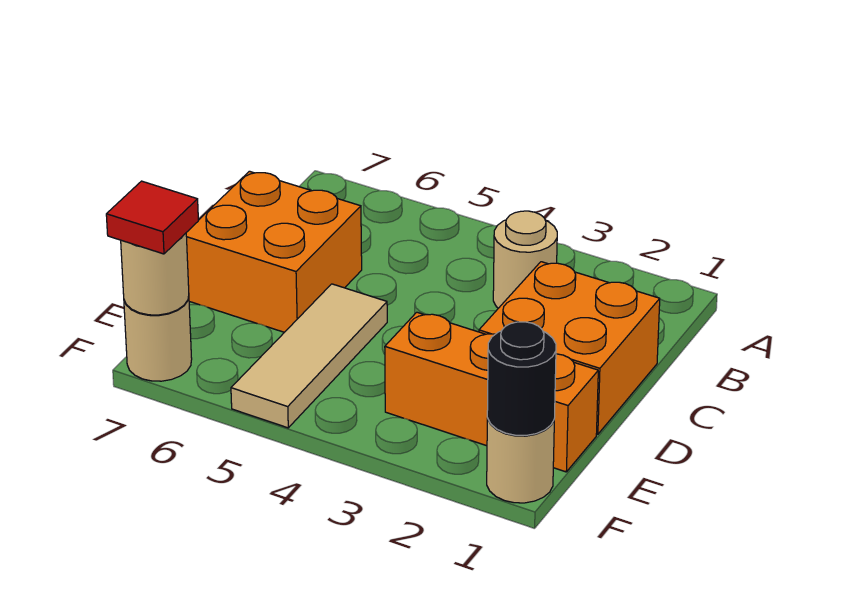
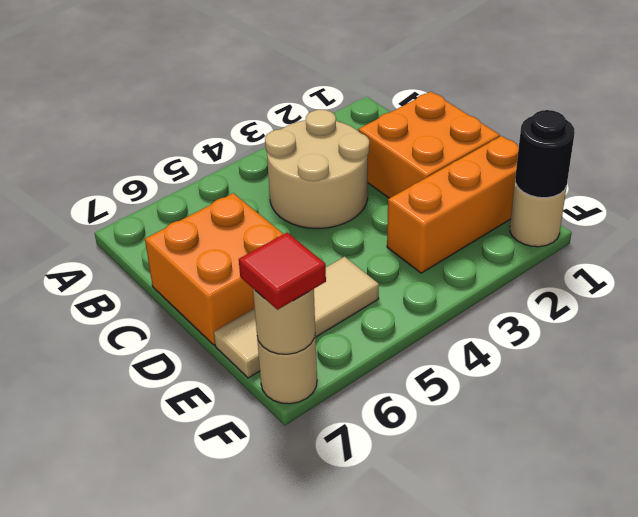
tan 1x1 round brick [493,211,557,308] -> tan 2x2 round brick [265,110,369,228]
tan 1x3 tile [231,284,387,428] -> tan 1x3 tile turned to [214,257,379,378]

